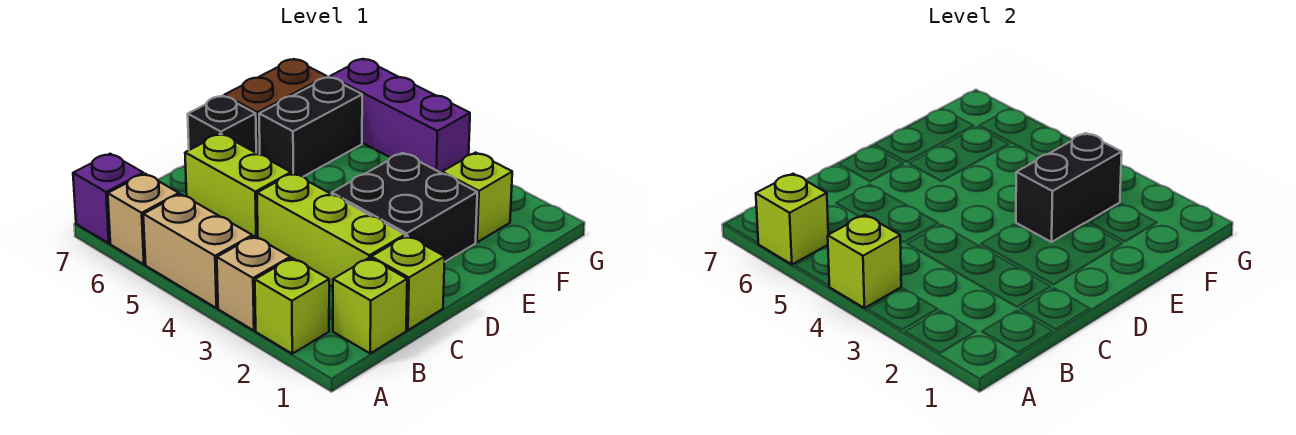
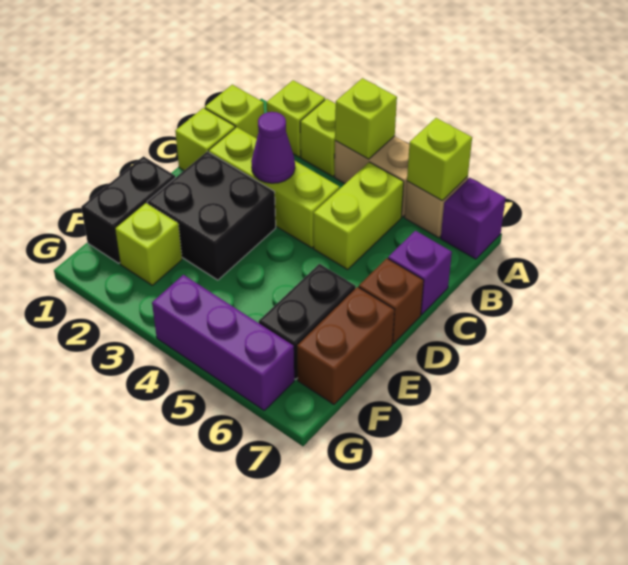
tan 1x1 brick [217,236,290,331] -> lime 1x1 brick [300,99,336,177]
none -> purple 1x1 cone [251,112,295,183]
lime 1x2 brick [185,134,291,238] -> lime 1x2 brick turned to [314,162,404,269]
none -> purple 1x1 brick [388,231,452,315]
black 1x1 brick [188,96,256,153] -> brown 1x1 brick [359,258,424,344]
black 1x2 brick [1016,133,1122,242] -> black 1x2 brick moved to [81,156,175,263]

